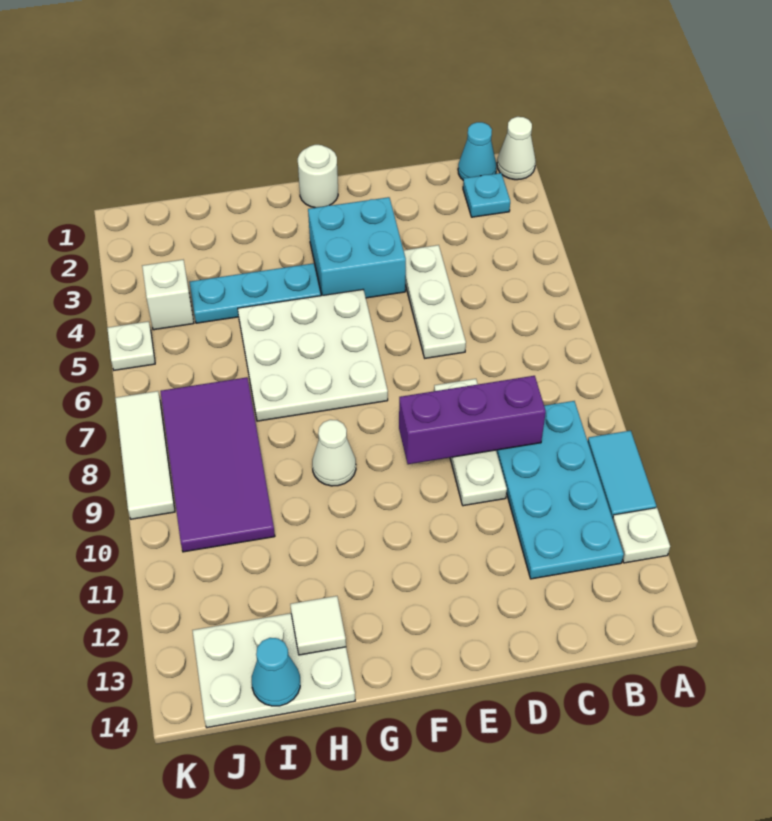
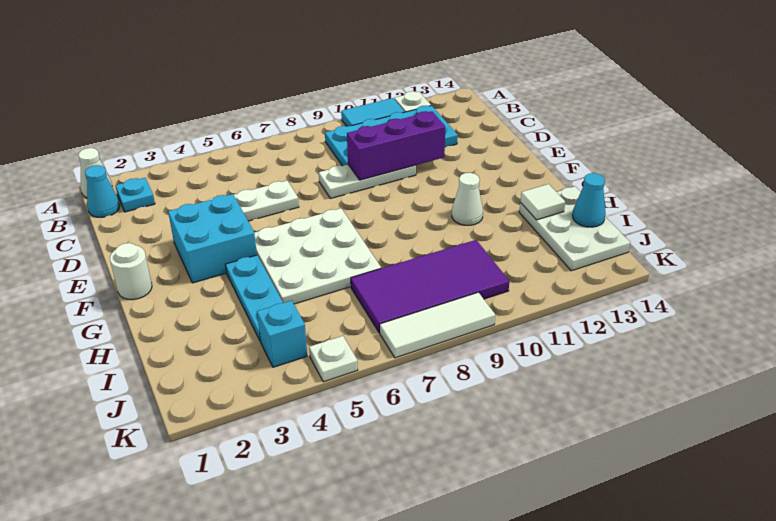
purple 1x3 brick [399,376,546,464] -> purple 1x3 brick turned to [347,111,445,180]
white 1x1 cone [312,420,356,486] -> white 1x1 cone moved to [452,173,483,225]
white 1x1 brick [142,260,194,330] -> cyan 1x1 brick [257,301,307,367]

